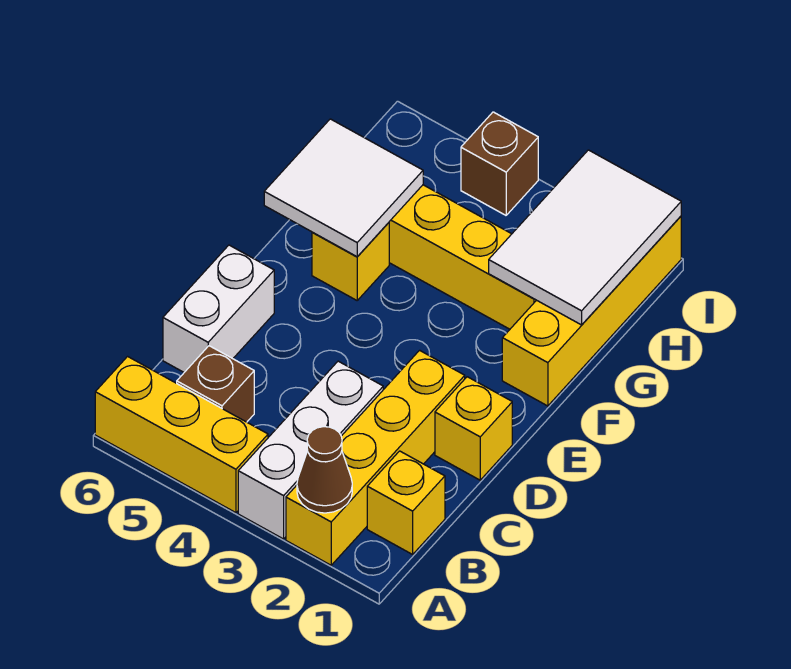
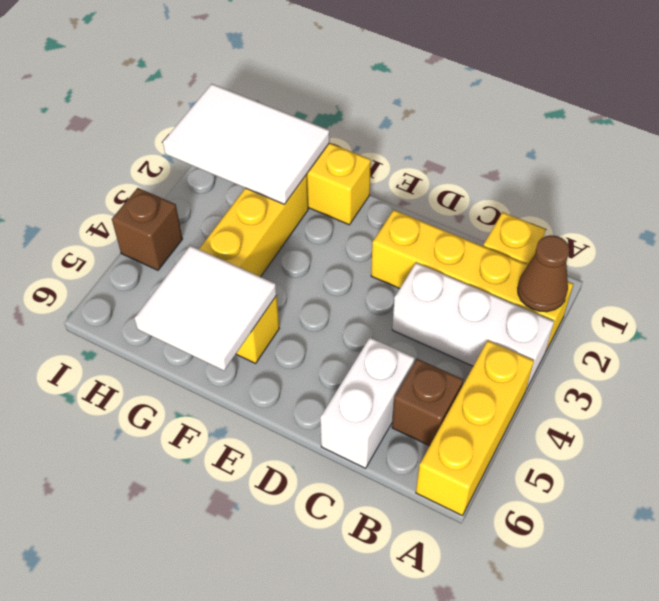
white 1x2 brick [163,245,274,372] -> white 1x2 brick turned to [320,338,415,468]
yellow 1x1 brick [435,377,512,480] -> none

